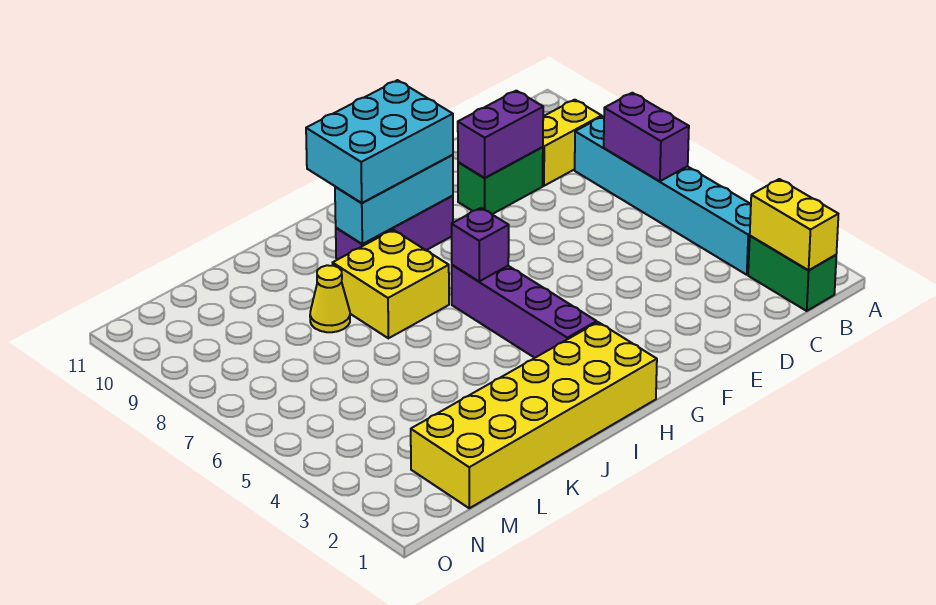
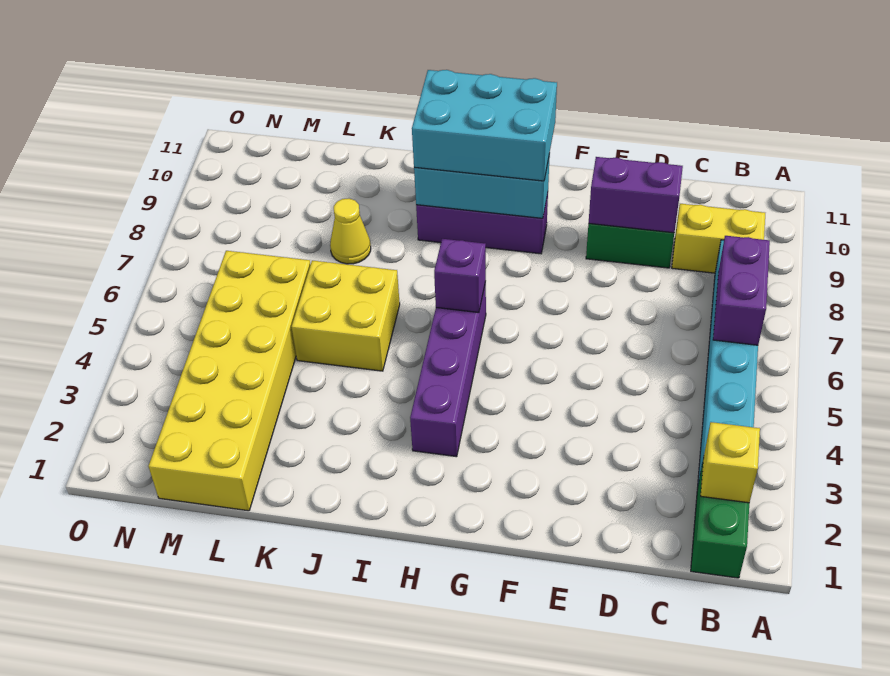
yellow 1x2 brick [750,179,838,270] -> yellow 1x1 brick [701,422,760,503]
yellow 2x6 brick [411,322,657,508] -> yellow 2x6 brick turned to [148,251,311,511]
yellow 2x2 brick [333,230,449,338] -> yellow 2x2 brick moved to [292,260,400,371]

